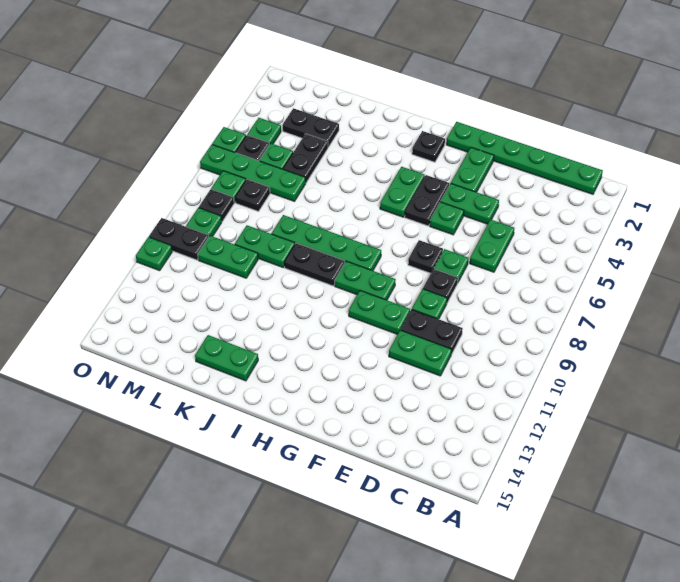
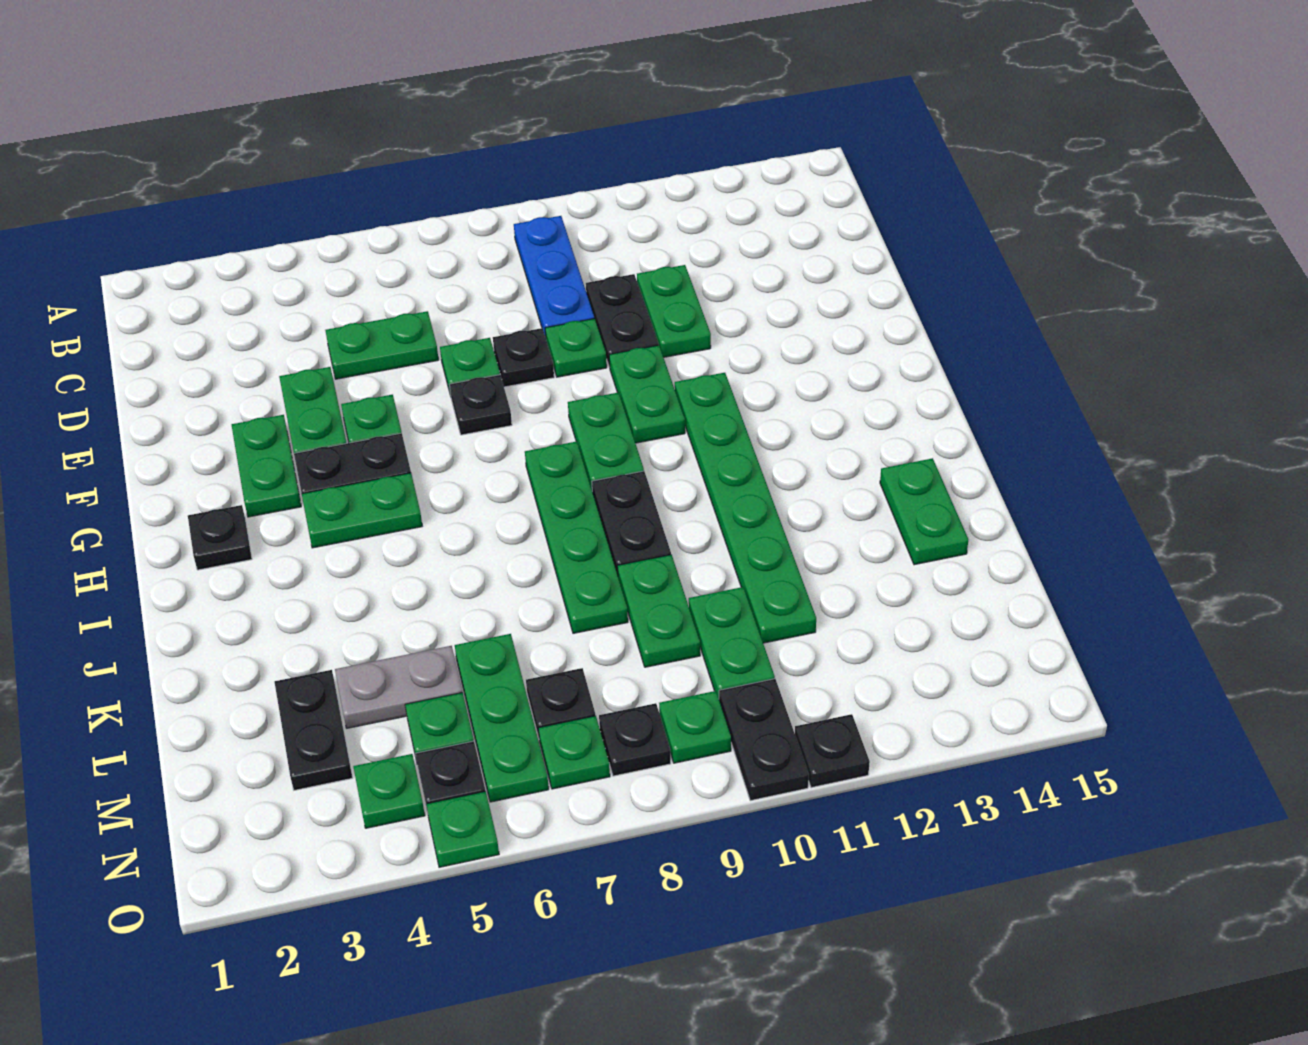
green 1x6 plate [446,122,603,194] -> green 1x6 plate moved to [675,373,816,643]
none -> blue 1x3 plate [514,216,594,338]
green 1x2 plate [451,147,494,192] -> green 1x2 plate turned to [232,415,301,517]
black 1x2 plate [283,134,328,183] -> grey 1x2 plate [335,646,462,728]
green 1x4 plate [200,145,306,201] -> green 1x3 plate [455,634,549,802]
green 1x1 plate [136,237,172,271] -> black 1x1 plate [795,714,870,788]

